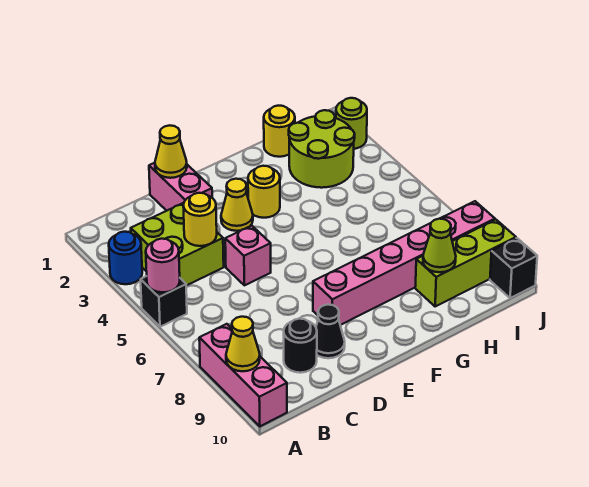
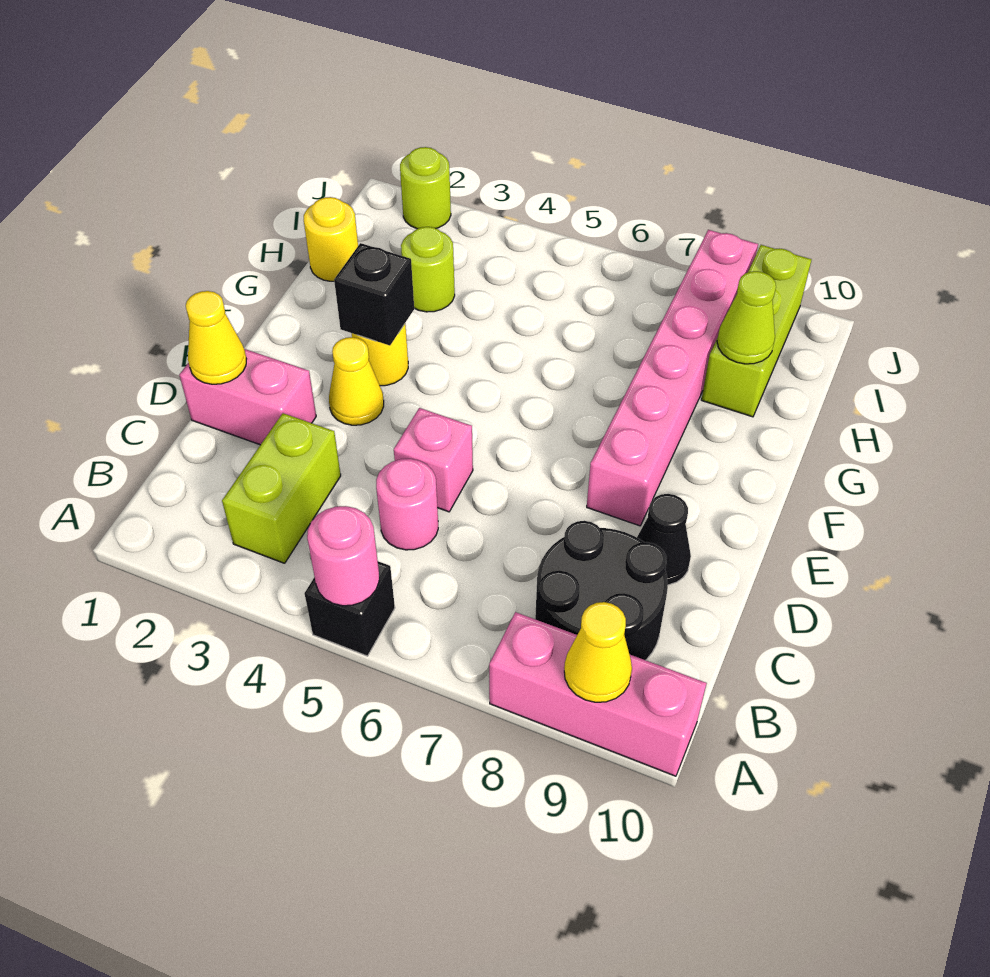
blue 1x1 round brick [109,232,142,284] -> none
lime 2x2 brick [131,203,224,286] -> lime 1x2 brick [222,413,341,563]
yellow 1x1 round brick [183,193,217,246] -> none
none -> pink 1x1 round brick [376,459,438,550]
black 1x1 round brick [284,319,317,373] -> black 2x2 round brick [535,521,668,660]
lime 2x2 round brick [289,110,355,188] -> lime 1x1 round brick [401,227,455,312]
black 1x1 brick [490,238,537,298] -> black 1x1 brick moved to [334,243,414,346]

